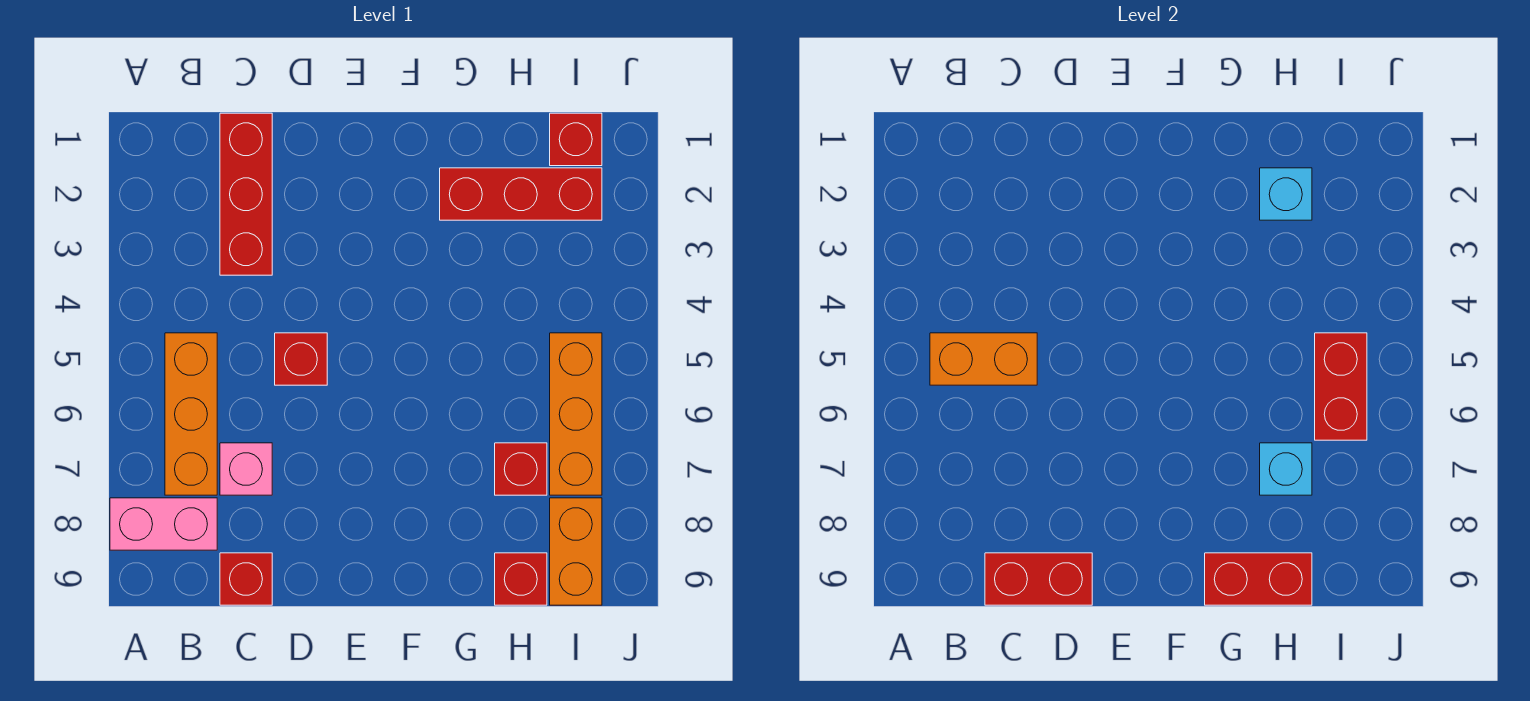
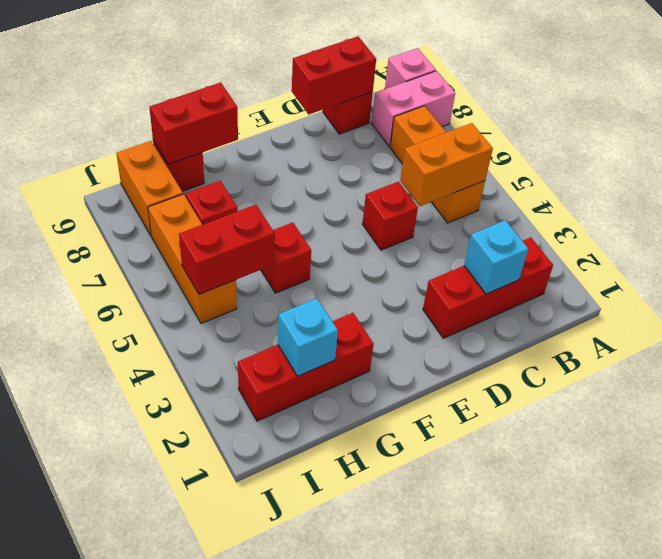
red 1x3 brick [220,113,272,275] -> red 1x3 brick turned to [423,237,553,338]
pink 1x1 brick [220,443,272,495] -> pink 1x1 brick moved to [385,48,436,89]
cyan 1x1 brick [1260,443,1312,495] -> cyan 1x1 brick moved to [464,220,528,294]
red 1x1 brick [550,113,602,166] -> red 1x1 brick moved to [261,223,311,293]
red 1x2 brick [1315,333,1367,440] -> red 1x2 brick turned to [179,205,275,294]

